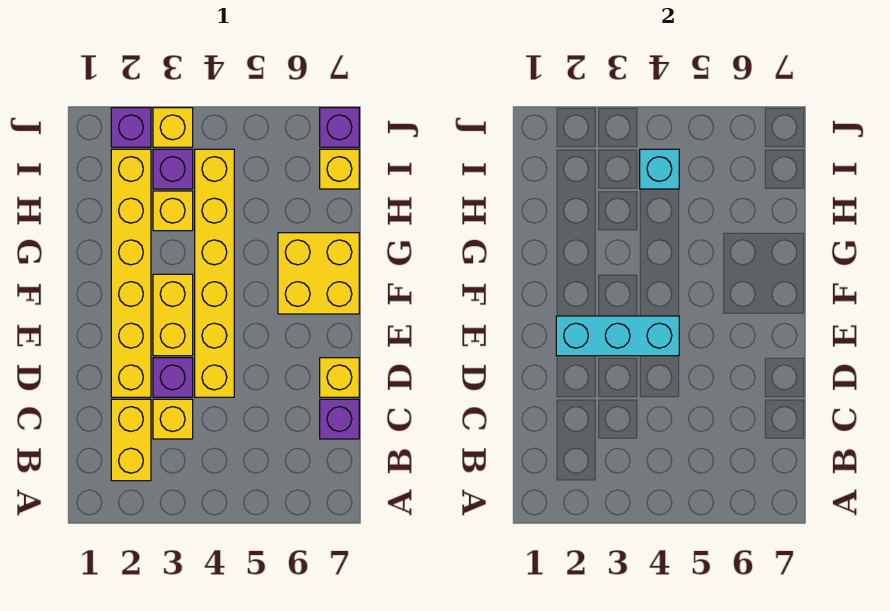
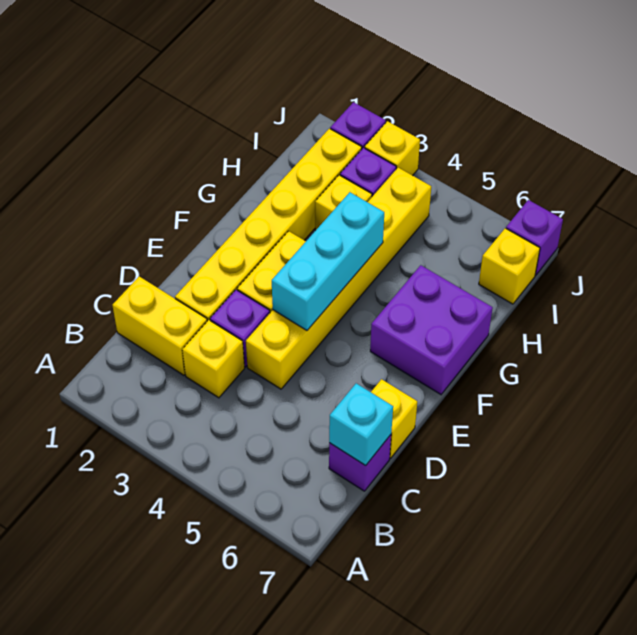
yellow 1x2 brick [111,399,151,481] -> yellow 1x2 brick turned to [112,276,207,375]
cyan 1x3 brick [556,316,679,356] -> cyan 1x3 brick turned to [272,192,384,330]
yellow 2x2 brick [278,233,359,314] -> purple 2x2 brick [370,265,493,394]
cyan 1x1 brick [640,149,679,189] -> cyan 1x1 brick moved to [329,383,393,465]

